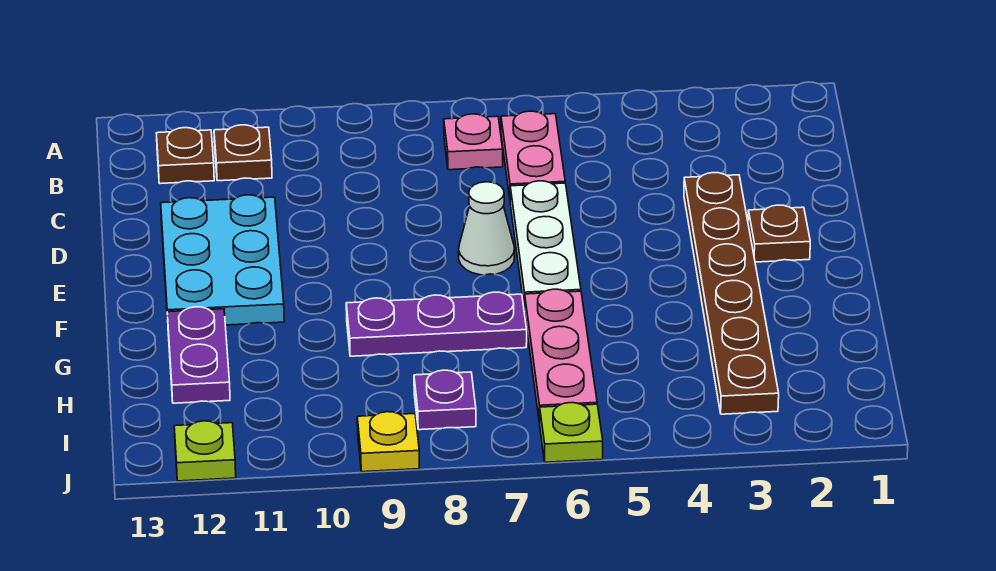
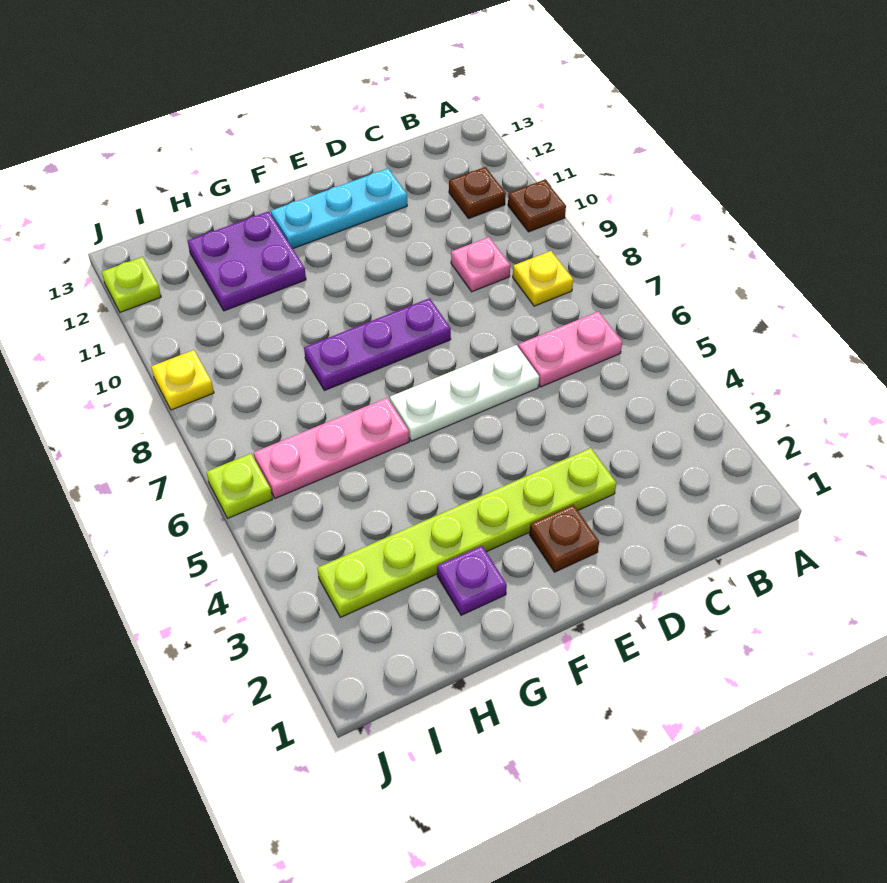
pink 1x1 plate [444,114,503,170] -> pink 1x1 plate moved to [451,237,510,292]
none -> yellow 1x1 plate [513,251,573,306]
brown 1x1 plate [156,128,214,184] -> brown 1x1 plate moved to [508,180,566,232]
brown 1x6 plate [684,173,779,414] -> lime 1x6 plate [317,448,616,617]
cyan 2x3 plate [161,195,284,325] -> cyan 1x3 plate [271,168,407,249]
white 1x1 cone [459,182,515,275] -> none
purple 1x3 plate [346,292,527,356] -> purple 1x3 plate turned to [304,298,451,390]
purple 1x2 plate [167,307,230,403] -> purple 2x2 plate [188,211,306,311]
purple 1x1 plate [414,370,476,430] -> purple 1x1 plate moved to [437,546,507,615]

